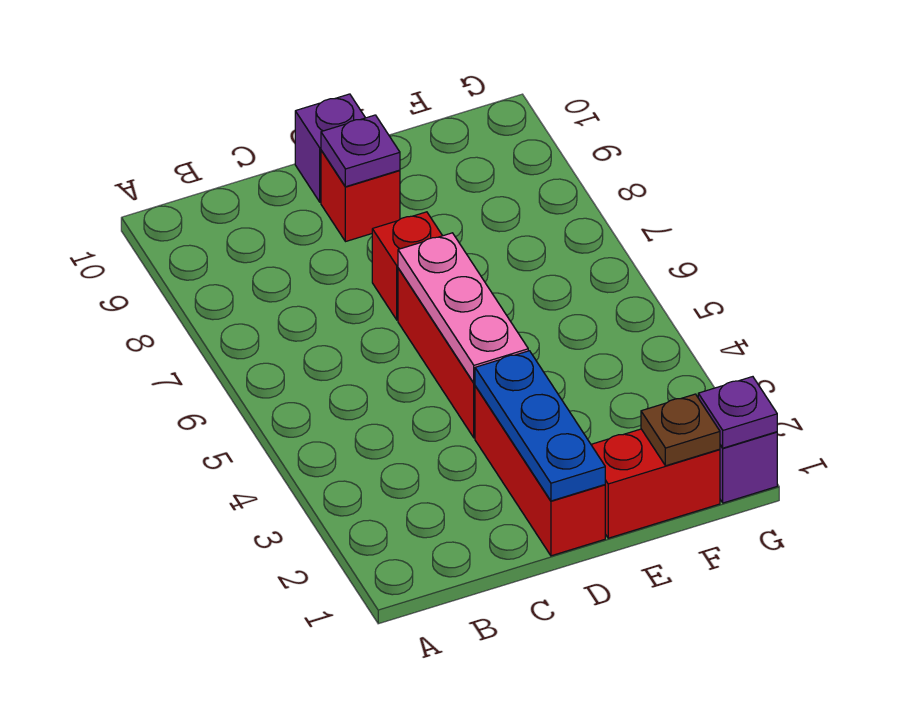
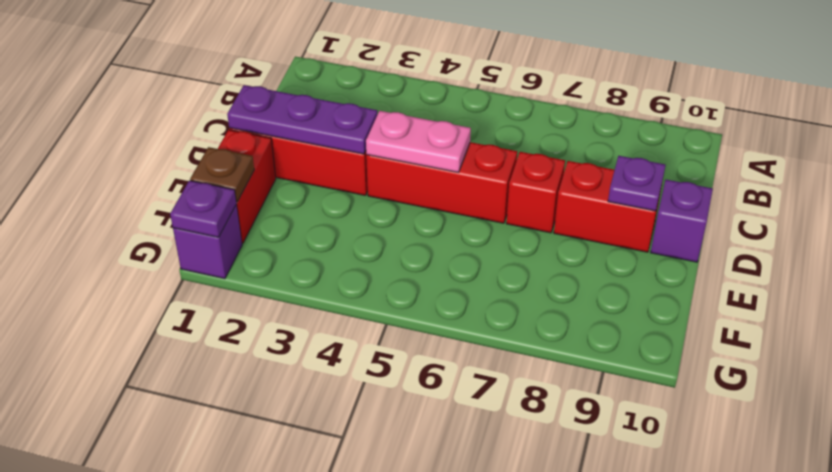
blue 1x3 plate [475,351,605,501] -> purple 1x3 plate [227,85,377,154]
pink 1x3 plate [398,233,528,383] -> pink 1x2 plate [366,111,471,172]
red 1x1 brick [321,150,400,242] -> red 1x2 brick [554,161,662,252]

